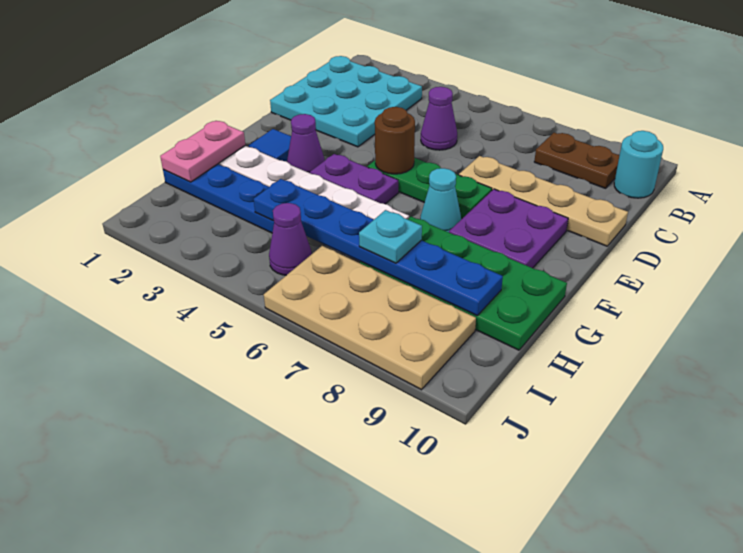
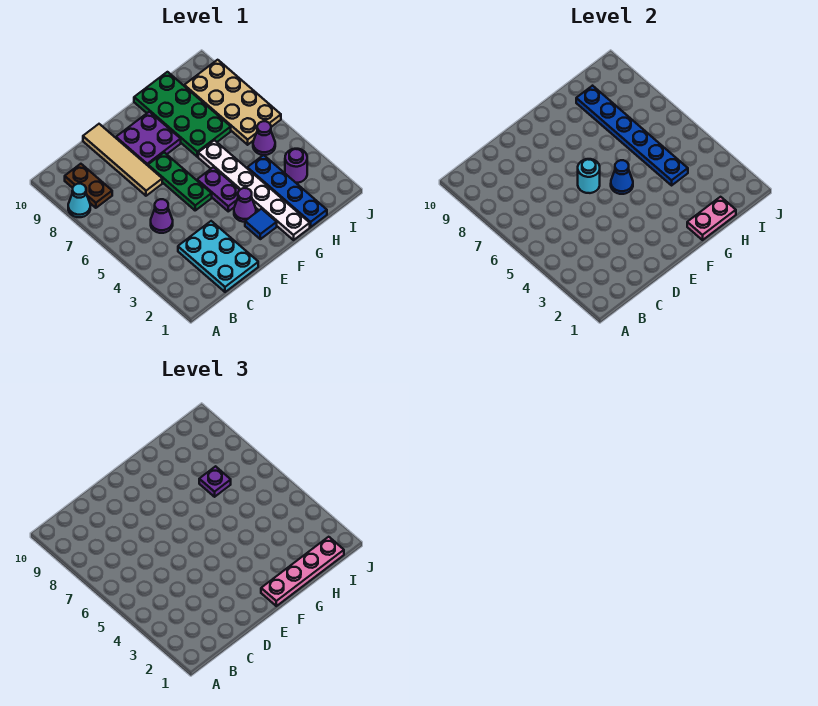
cyan 3x3 plate [270,56,422,147] -> cyan 2x3 plate [178,221,258,292]
cyan 1x1 round brick [614,131,663,198] -> cyan 1x1 round brick moved to [578,159,600,193]
tan 1x4 plate [459,156,628,246] -> tan 1x4 tile [83,124,162,196]
brown 1x1 round brick [375,107,415,174] -> none
none -> pink 1x4 plate [261,537,344,606]
none -> blue 1x1 cone [611,160,633,194]
cyan 1x1 cone [420,168,461,232] -> cyan 1x1 cone moved to [68,184,90,217]
cyan 1x1 plate [359,210,422,263] -> purple 1x1 plate [199,466,231,497]
none -> purple 1x1 round brick [285,149,307,183]

